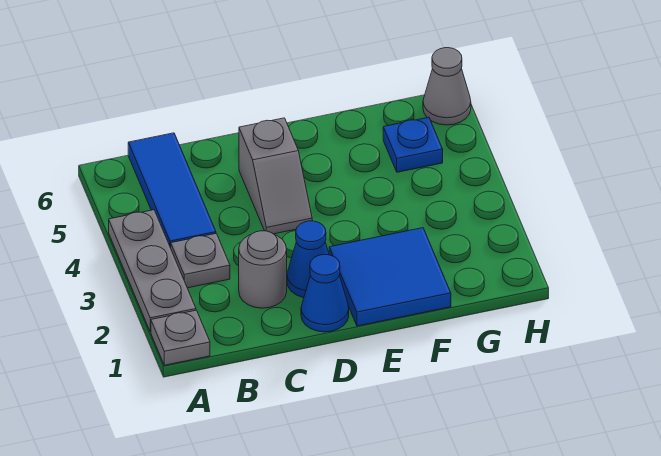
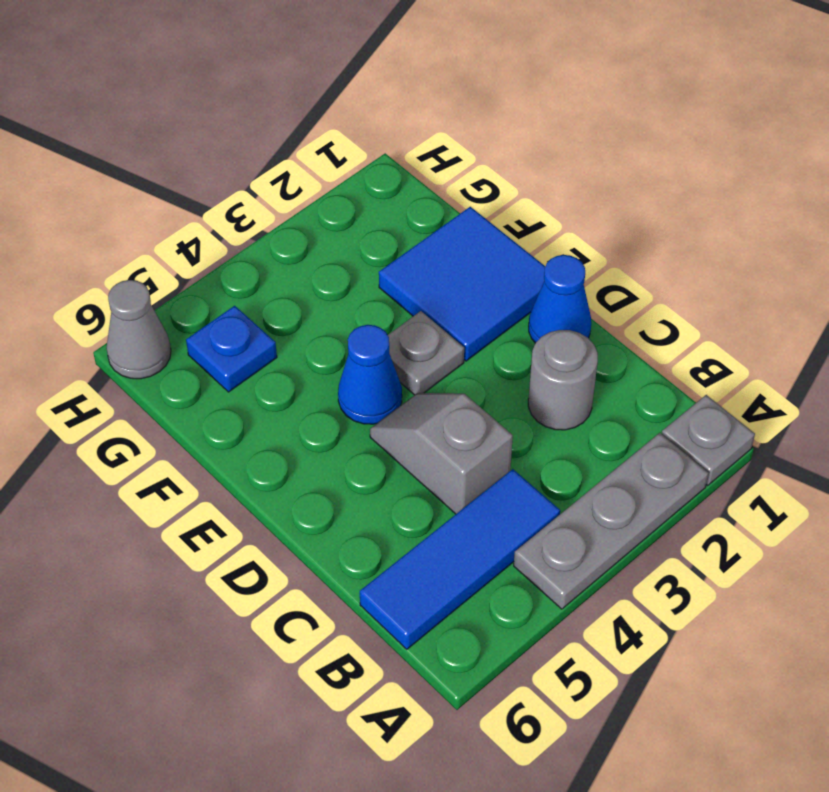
grey 1x1 plate [171,234,230,288] -> grey 1x1 plate moved to [388,311,464,395]
blue 1x1 cone [287,221,329,298] -> blue 1x1 cone moved to [338,325,402,424]
grey 1x2 slope [239,118,312,234] -> grey 1x2 slope turned to [370,393,513,514]

